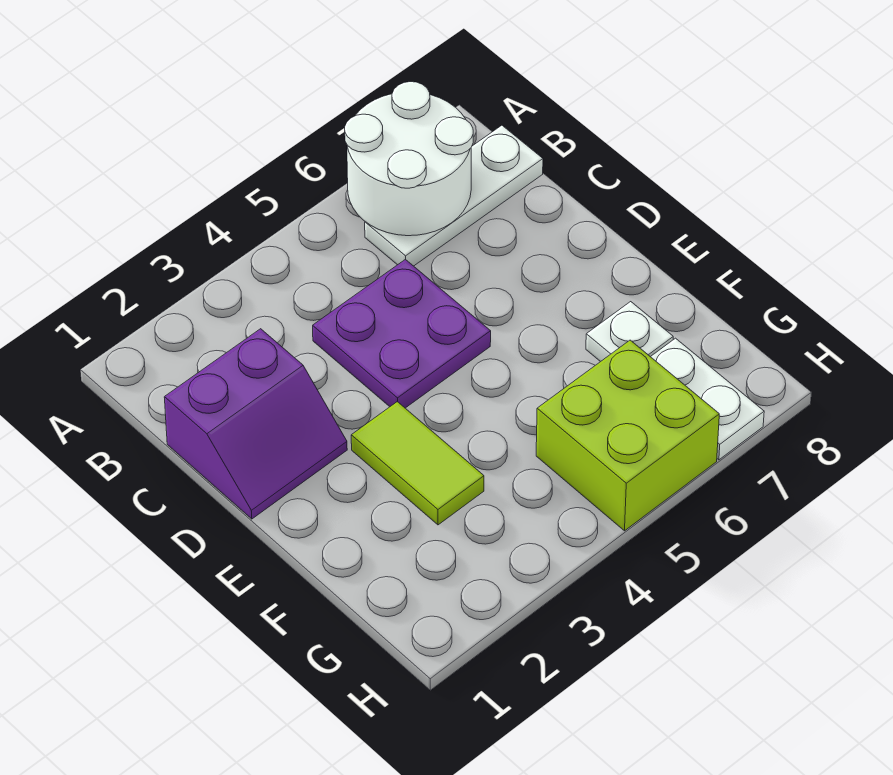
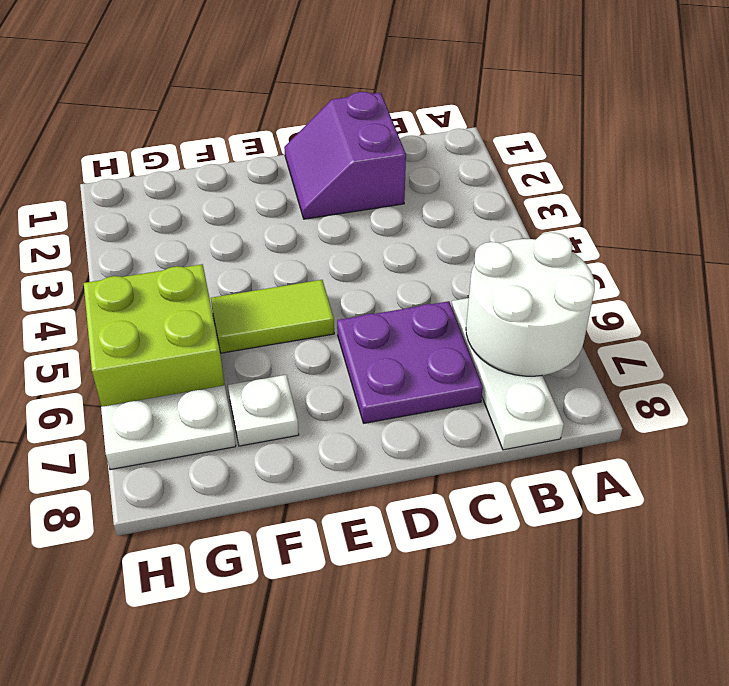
purple 2x2 plate [313,259,491,408] -> purple 2x2 plate moved to [337,301,483,423]
lime 1x2 tile [351,402,484,525] -> lime 1x2 tile moved to [211,280,334,353]

